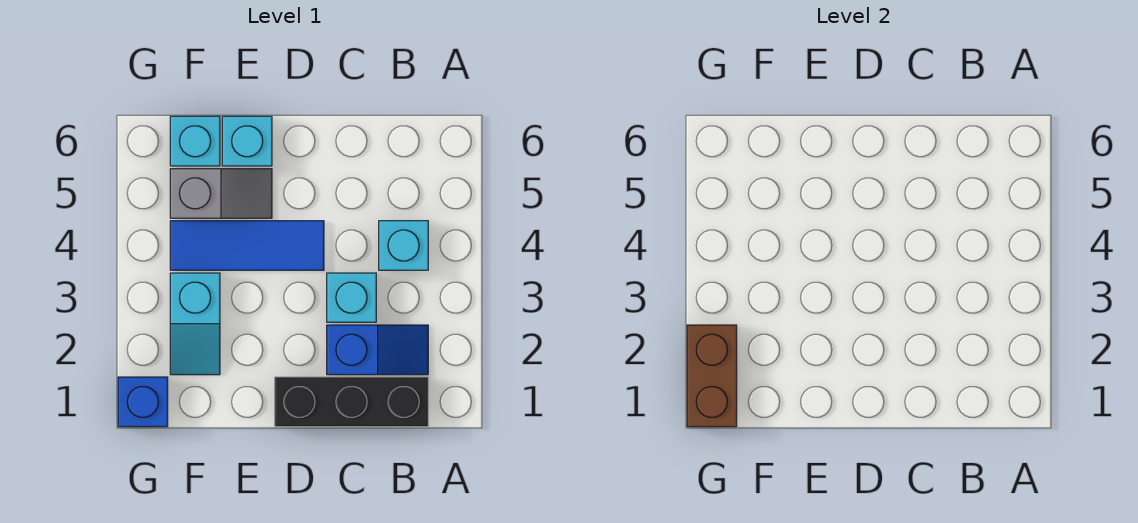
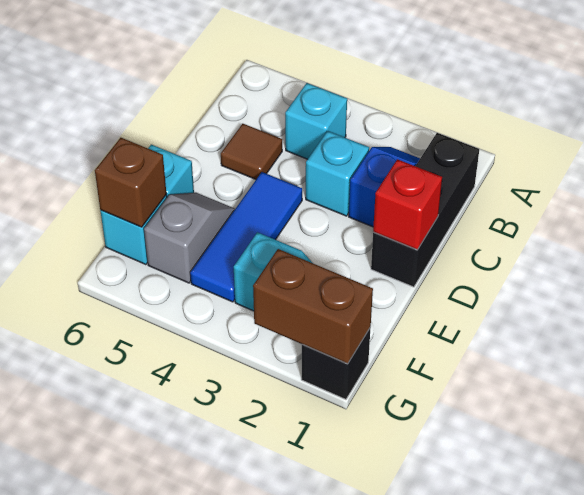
none -> brown 1x1 tile [221,124,282,179]
none -> red 1x1 brick [373,159,442,250]
none -> brown 1x1 brick [95,138,166,227]
blue 1x1 brick [118,377,168,427] -> black 1x1 brick [301,327,371,399]

